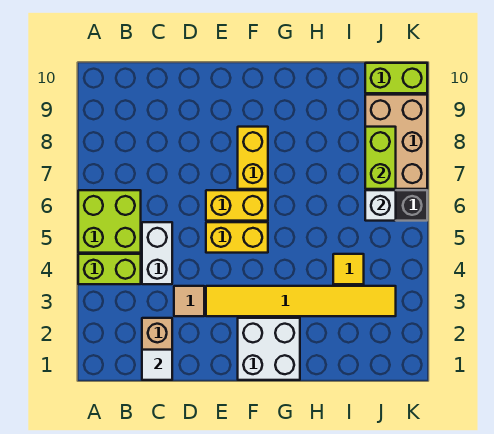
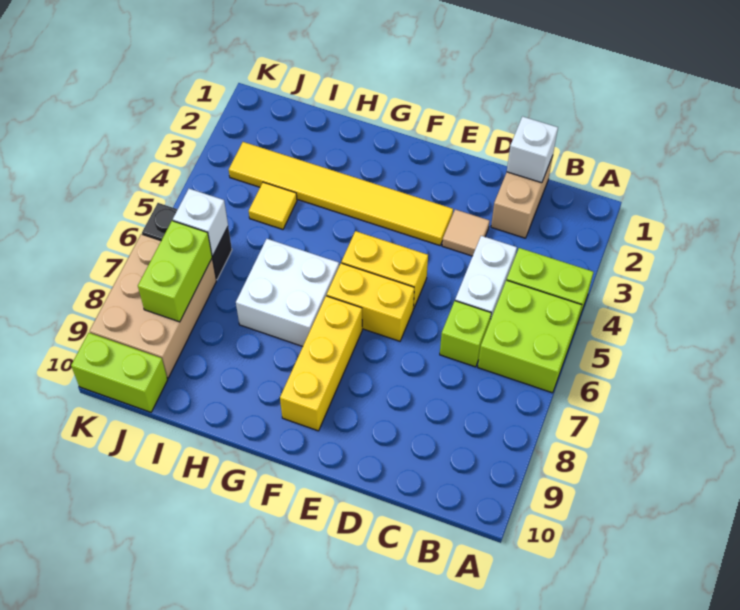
white 1x1 tile [142,350,172,380] -> white 1x1 brick [507,116,558,183]
none -> lime 1x1 brick [440,301,491,367]
white 2x2 brick [238,318,300,380] -> white 2x2 brick moved to [236,239,339,346]
yellow 1x2 brick [238,127,268,189] -> yellow 1x3 brick [280,296,362,431]

